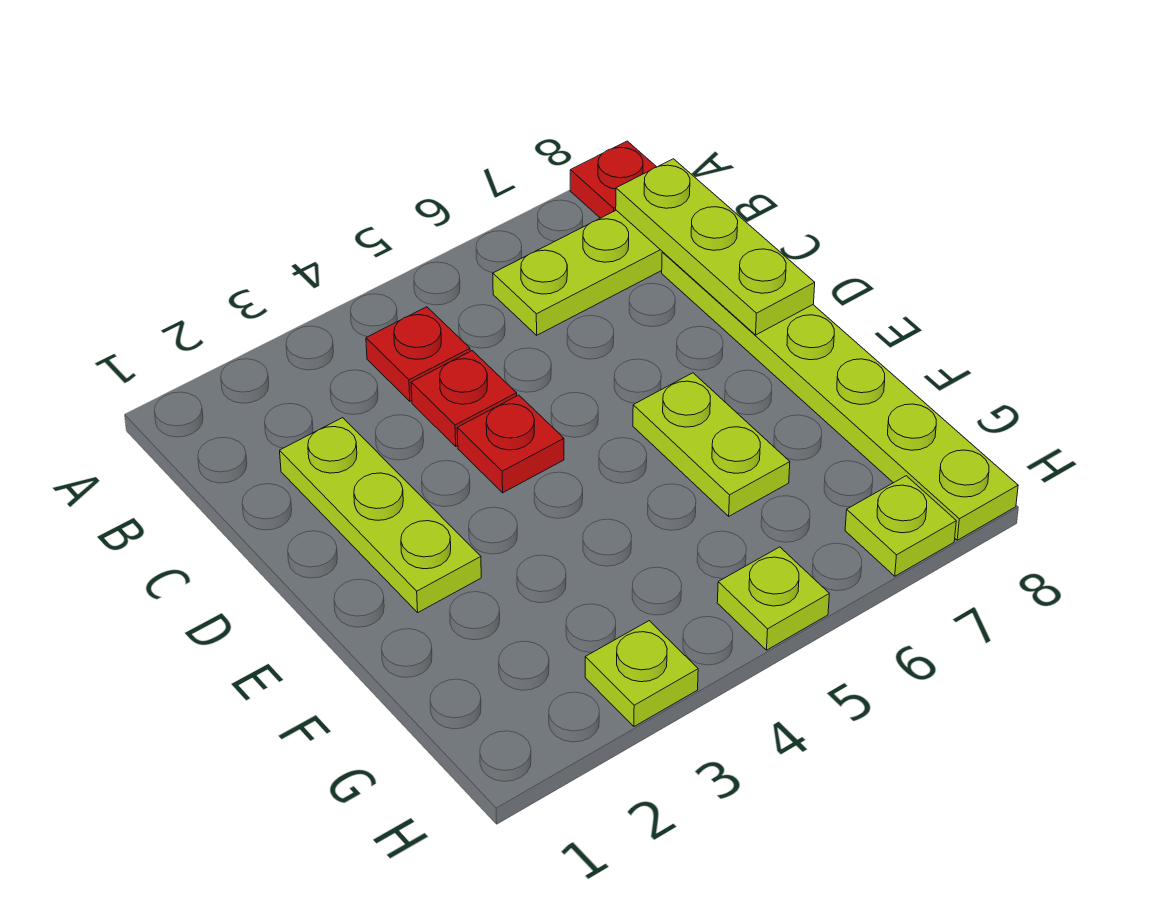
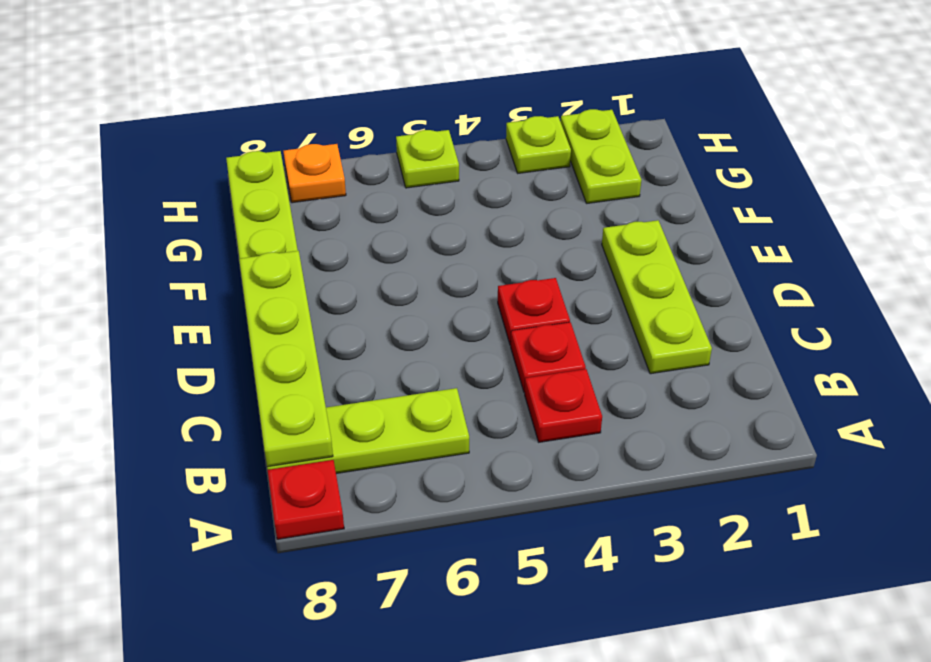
lime 1x3 plate [616,159,815,335] -> lime 1x4 plate [239,251,333,467]
lime 1x2 plate [633,373,790,516] -> lime 1x2 plate moved to [561,109,641,203]
lime 1x1 plate [845,476,956,576] -> orange 1x1 plate [283,144,346,203]

